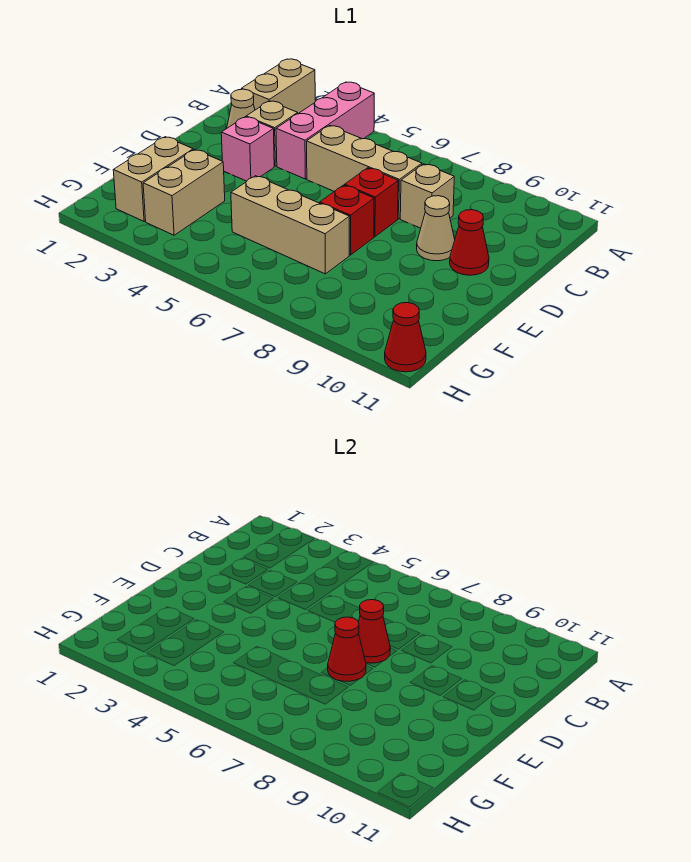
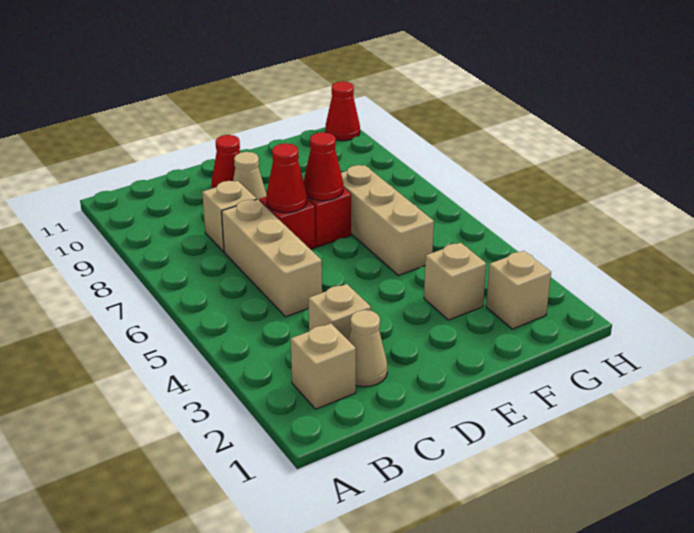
tan 1x2 brick [241,59,315,113] -> tan 1x1 brick [291,323,356,409]
pink 1x3 brick [276,82,374,179] -> none
pink 1x1 brick [221,117,274,181] -> none
tan 1x2 brick [113,137,193,221] -> tan 1x1 brick [486,251,551,329]
tan 1x2 brick [143,150,225,235] -> tan 1x1 brick [424,243,486,320]

